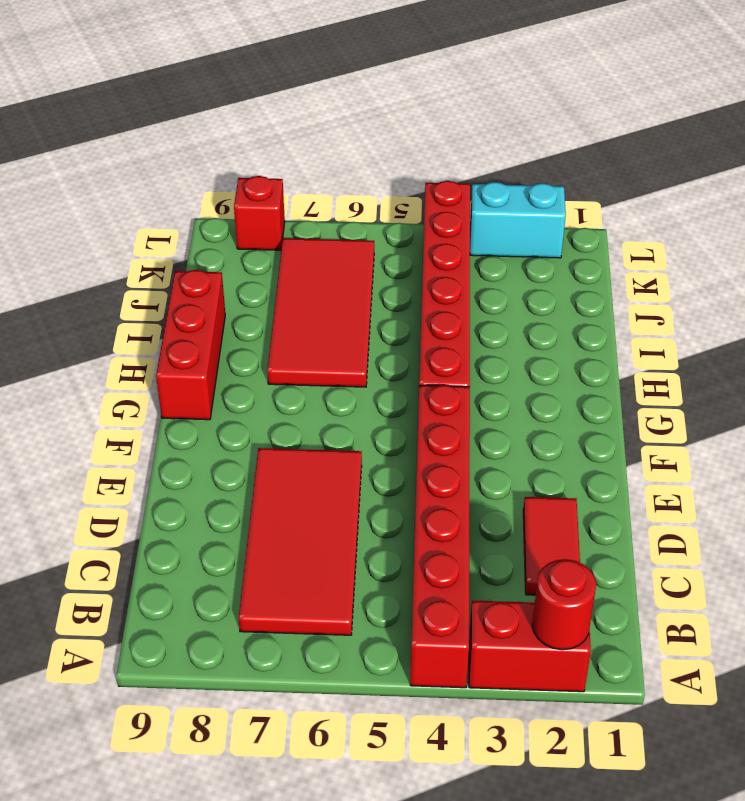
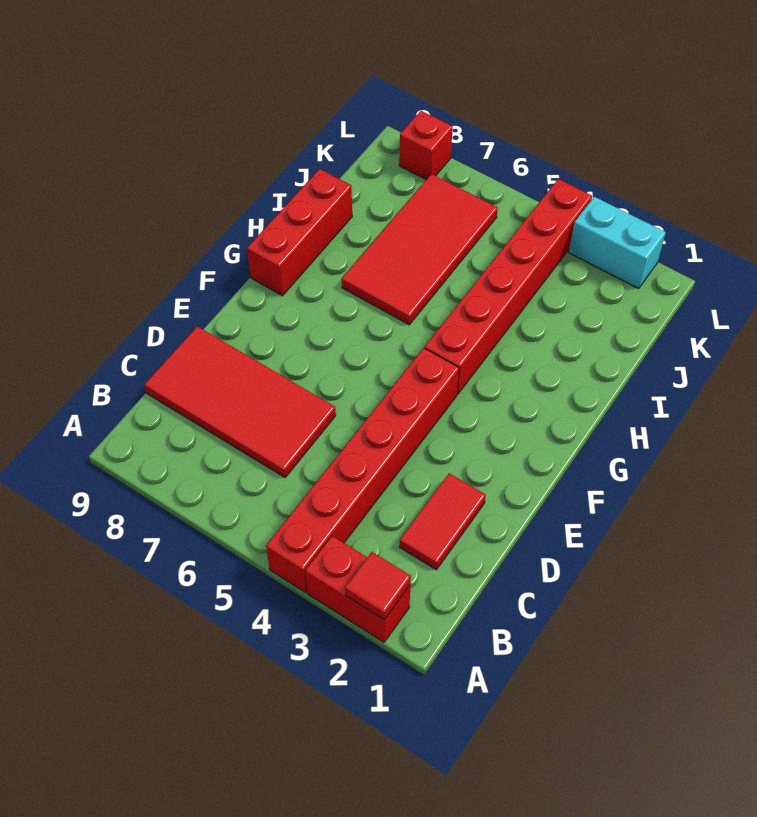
red 1x1 round brick [532,559,596,650] -> red 1x1 tile [345,552,411,620]
red 2x4 tile [239,448,362,635] -> red 2x4 tile turned to [144,326,336,477]

